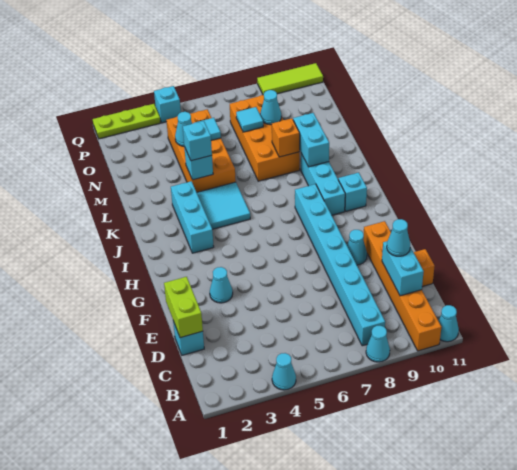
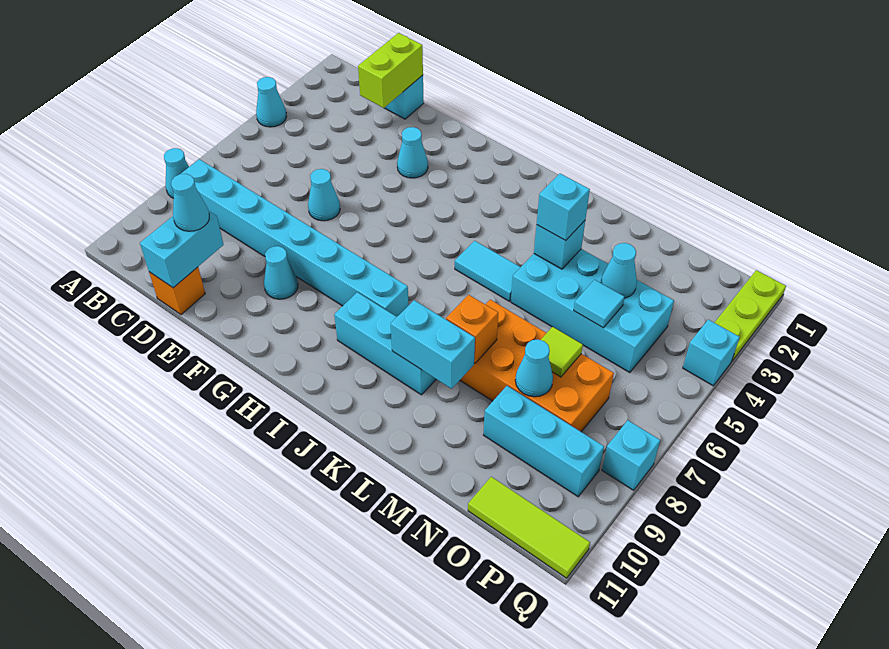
orange 1x6 brick [363,221,441,351] -> none
cyan 1x1 cone [438,305,459,342] -> cyan 1x1 cone moved to [308,169,340,221]
cyan 1x2 brick [382,241,424,296] -> cyan 1x2 brick turned to [140,211,224,288]
lime 1x2 brick [164,277,203,338] -> lime 1x2 brick turned to [358,33,423,108]
cyan 1x3 brick [171,181,214,253] -> cyan 1x3 brick moved to [484,386,604,497]
cyan 1x1 brick [338,173,367,211] -> cyan 1x1 brick moved to [602,420,660,490]
cyan 2x2 tile [197,182,250,229] -> cyan 1x2 tile [455,241,521,301]
orange 2x4 brick [166,109,236,192] -> cyan 2x4 brick [511,249,674,373]
cyan 1x1 tile [236,107,263,132] -> lime 1x1 tile [541,327,583,377]
lime 1x3 tile [257,63,323,95] -> lime 1x3 tile turned to [468,477,590,578]

